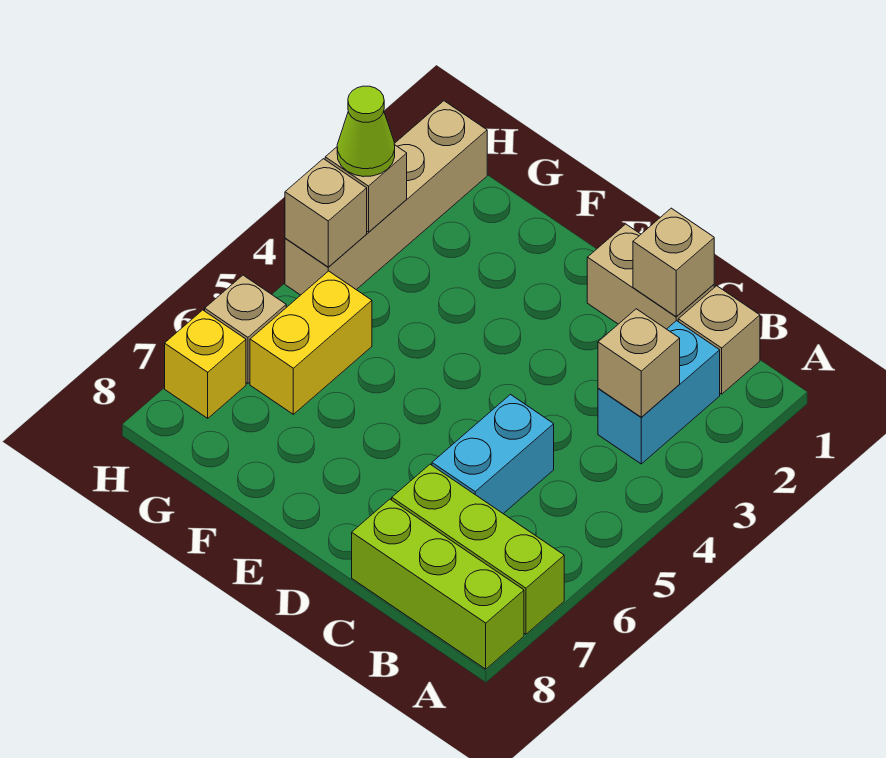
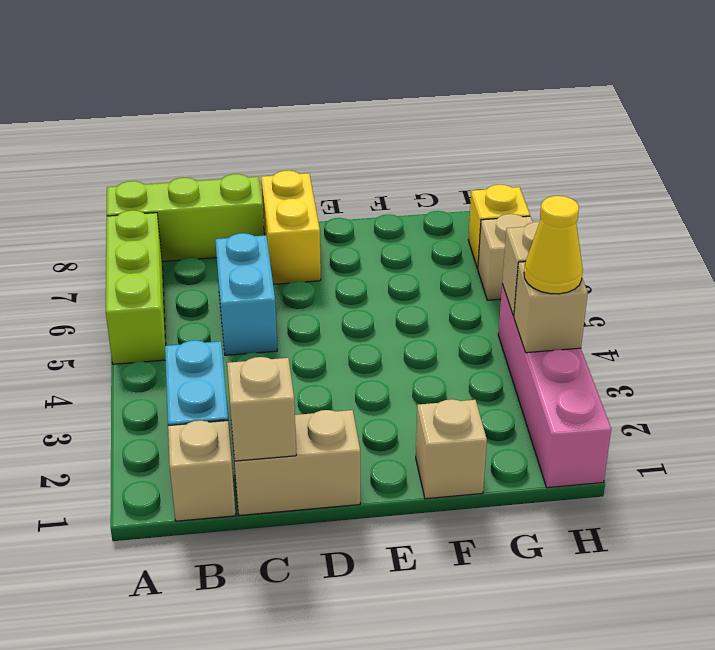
lime 1x3 brick [392,464,564,634] -> lime 1x3 brick turned to [106,210,166,364]
tan 1x1 brick [598,309,680,417] -> tan 1x1 brick moved to [416,399,487,499]
yellow 1x2 brick [250,271,372,414] -> yellow 1x2 brick moved to [261,171,321,284]
tan 1x4 brick [285,101,487,295] -> pink 1x4 brick [498,284,611,488]
lime 1x1 cone [337,86,395,177] -> yellow 1x1 cone [524,196,583,294]

